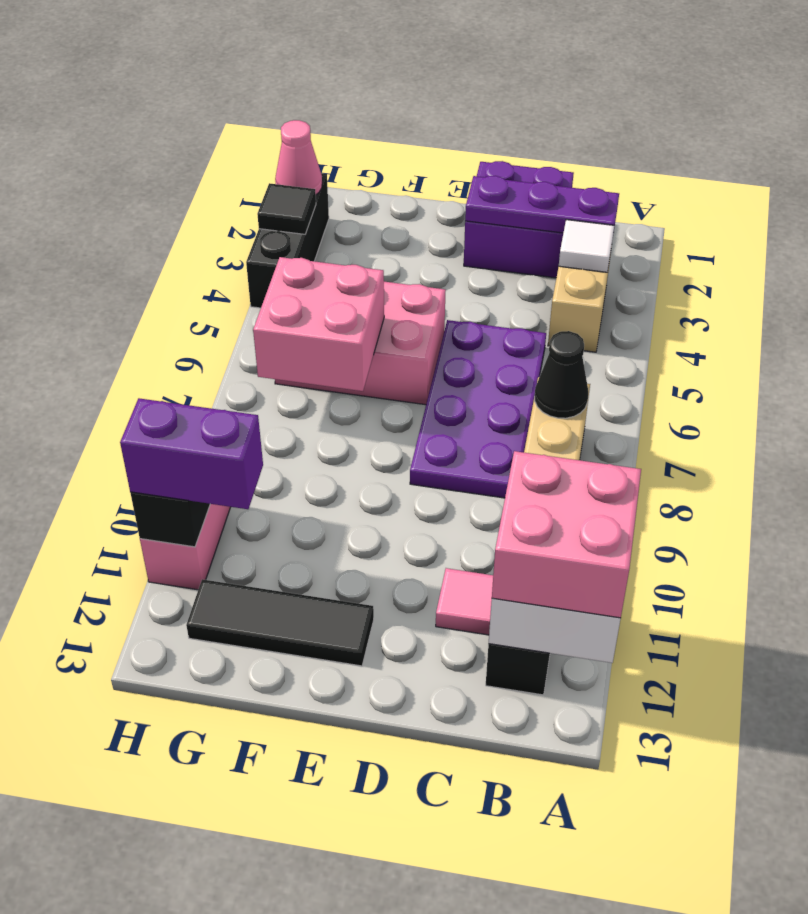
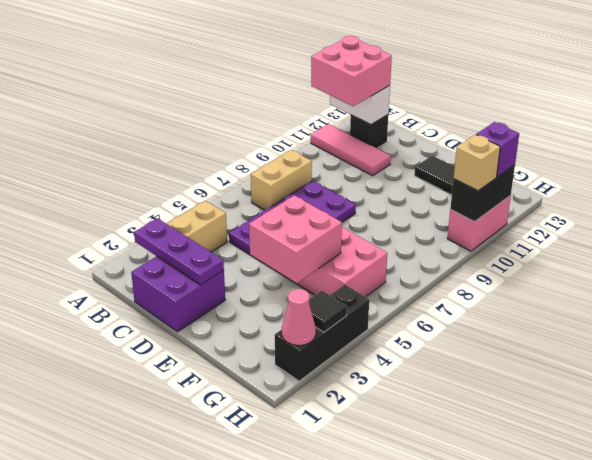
white 1x1 tile [559,220,614,272] -> none
black 1x1 cone [535,331,588,418] -> none
pink 2x2 brick [253,257,384,391] -> pink 2x2 brick moved to [249,195,342,283]
purple 1x2 brick [120,398,263,509] -> purple 1x1 brick [476,122,519,177]
none -> tan 1x1 brick [453,135,500,191]

